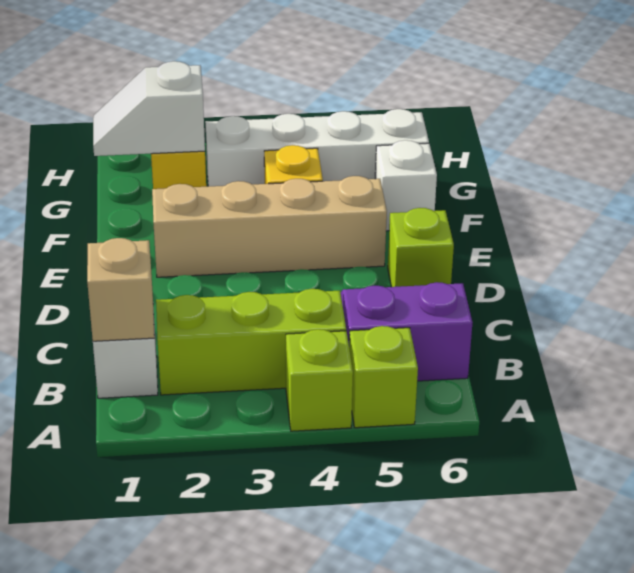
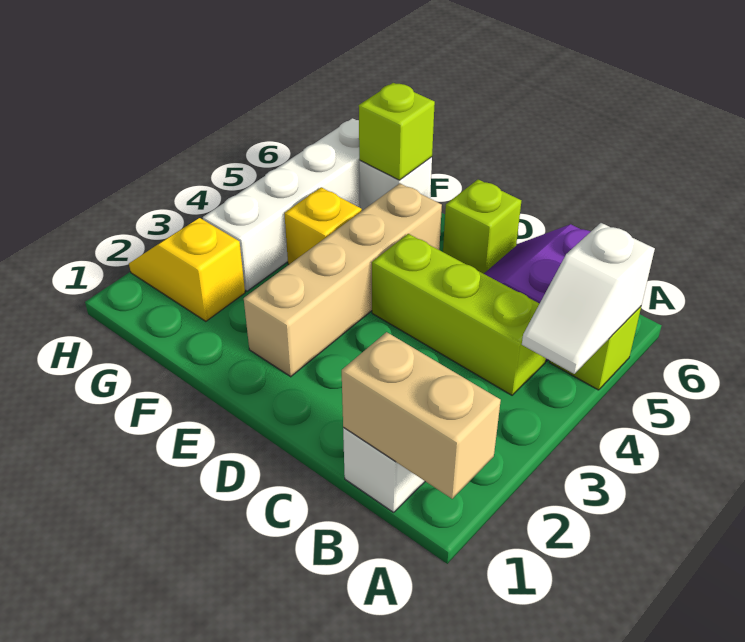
lime 1x1 brick [286,329,353,431] -> lime 1x1 brick moved to [359,83,435,180]
tan 1x1 brick [87,238,154,341] -> tan 1x2 brick [342,332,501,499]
lime 1x3 brick [156,289,346,395] -> lime 1x3 brick turned to [372,234,546,395]
white 1x2 slope [93,61,205,156] -> white 1x2 slope moved to [522,223,655,374]

